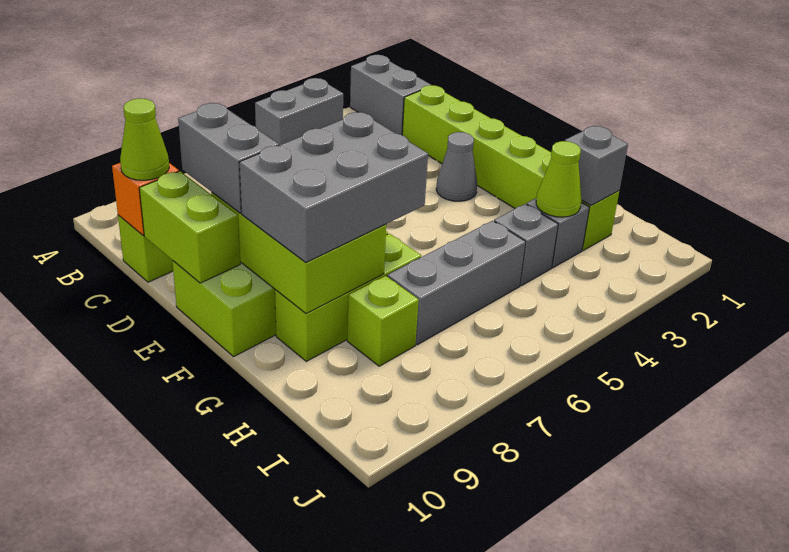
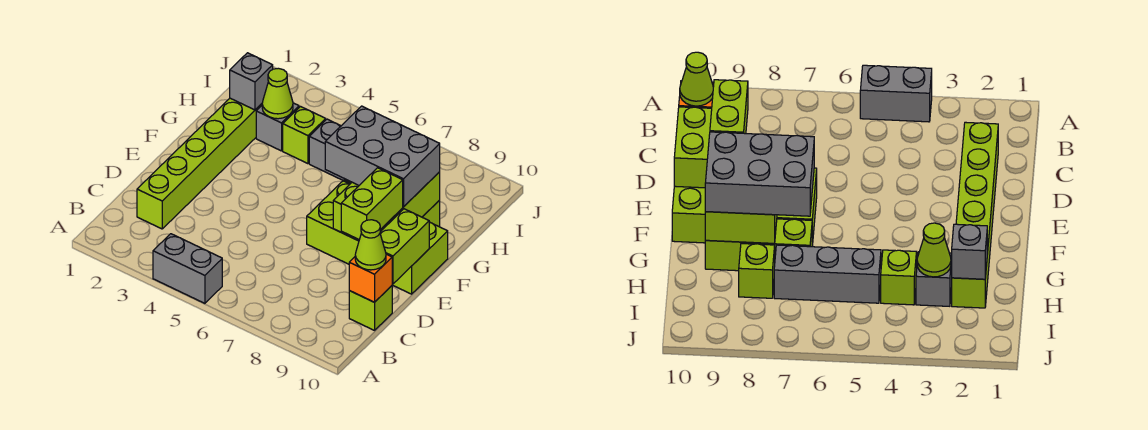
grey 1x2 brick [350,55,431,135] -> none
grey 1x2 brick [178,103,279,213] -> lime 1x2 brick [341,168,403,240]
grey 1x1 cone [436,132,477,201] -> none
grey 1x1 brick [494,204,558,286] -> lime 1x1 brick [283,107,326,164]

